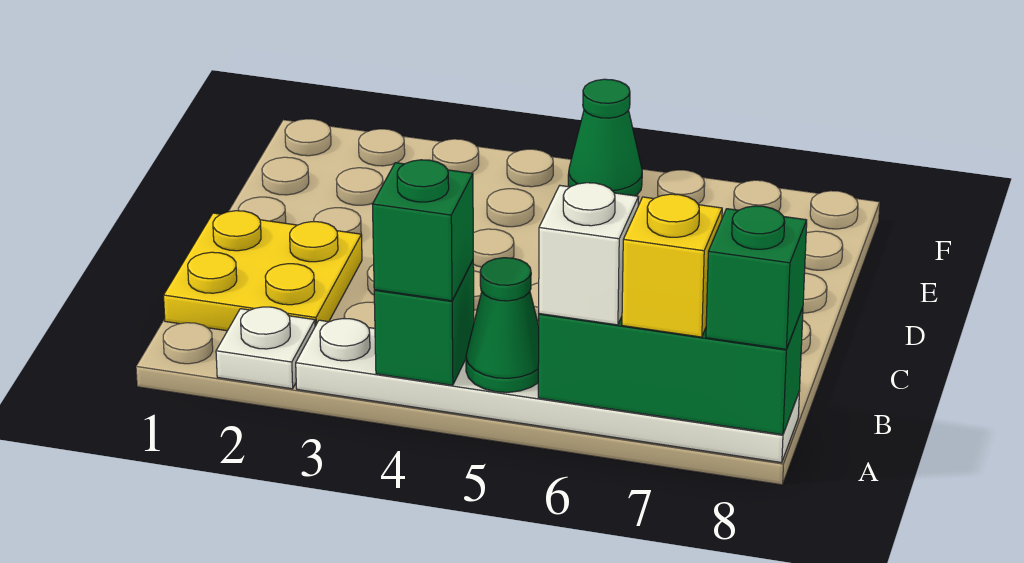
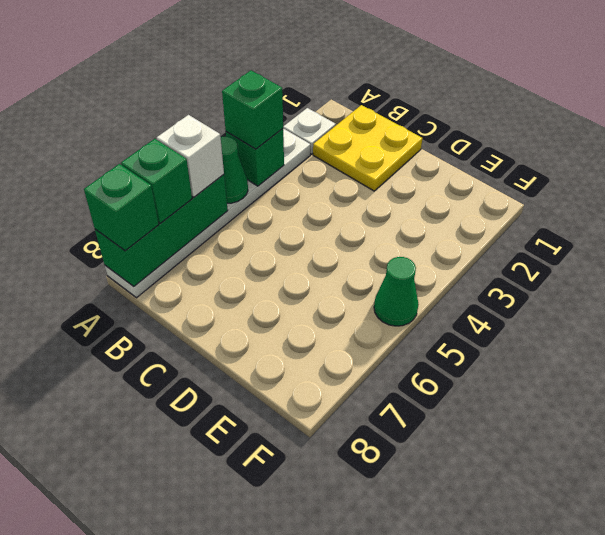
yellow 1x1 brick [622,194,722,337] -> green 1x1 brick [121,139,192,223]

